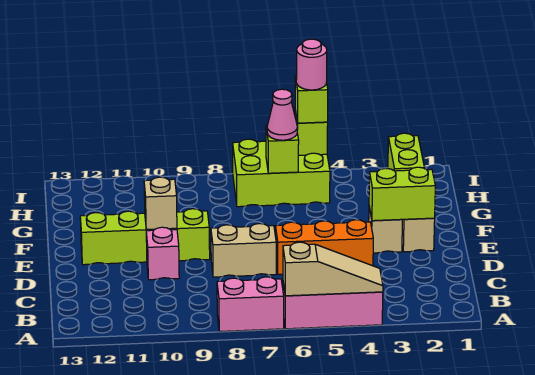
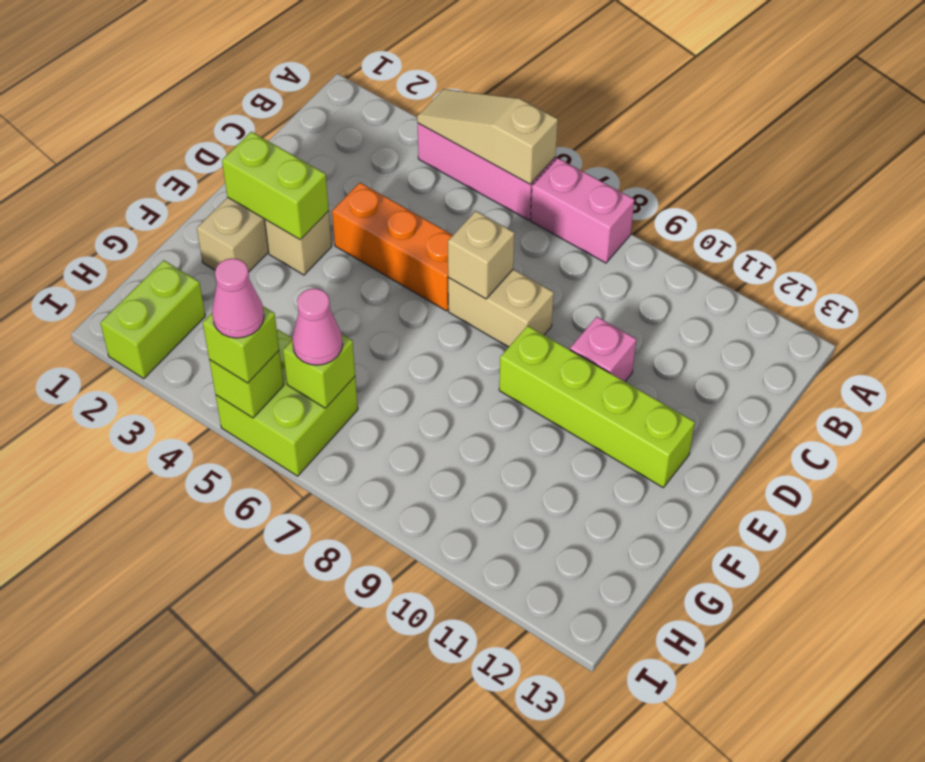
tan 1x1 brick [144,177,177,230] -> tan 1x1 brick moved to [448,211,514,299]
lime 2x3 brick [233,139,330,207] -> lime 2x2 brick [216,330,358,476]
pink 1x1 round brick [296,39,327,90] -> pink 1x1 cone [212,258,264,338]

